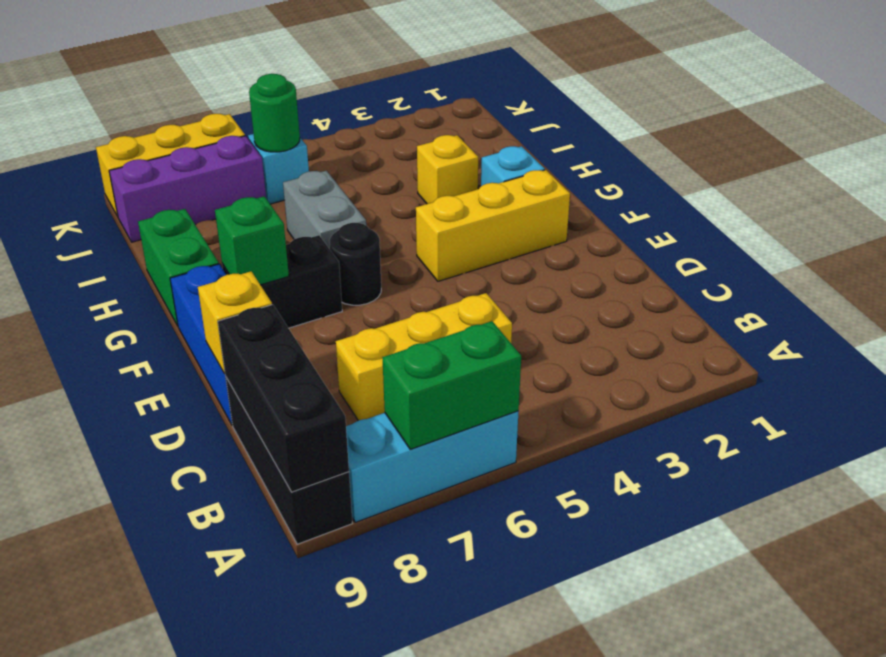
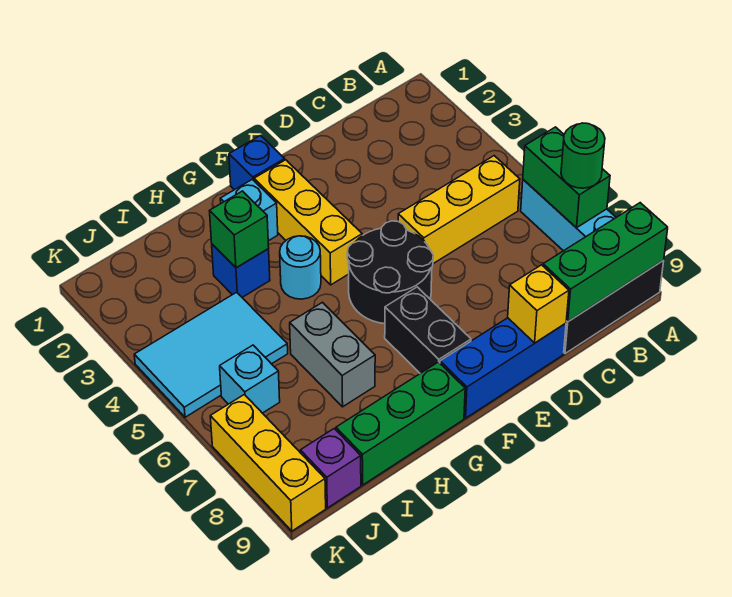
black 1x3 brick [218,305,349,492] -> green 1x3 brick [543,203,668,322]
yellow 1x3 brick [336,293,512,421] -> yellow 1x3 brick turned to [398,156,520,264]
none -> blue 1x1 brick [229,136,285,190]
black 1x1 round brick [329,223,381,305] -> black 2x2 round brick [347,221,433,324]
green 1x1 brick [215,196,289,285] -> green 1x1 brick moved to [210,191,269,268]
none -> cyan 1x1 round brick [280,236,321,299]
grey 1x2 brick [283,171,366,249] -> grey 1x2 brick turned to [290,302,375,407]
green 1x2 brick [138,209,219,326] -> green 1x3 brick [336,362,465,485]
yellow 1x1 brick [417,135,478,204] -> blue 1x1 brick [212,244,270,297]
none -> cyan 2x3 tile [134,292,288,417]
green 1x1 round brick [249,74,300,152] -> green 1x1 round brick moved to [561,123,605,188]
purple 1x3 brick [109,136,266,242] -> purple 1x1 brick [300,429,361,508]

